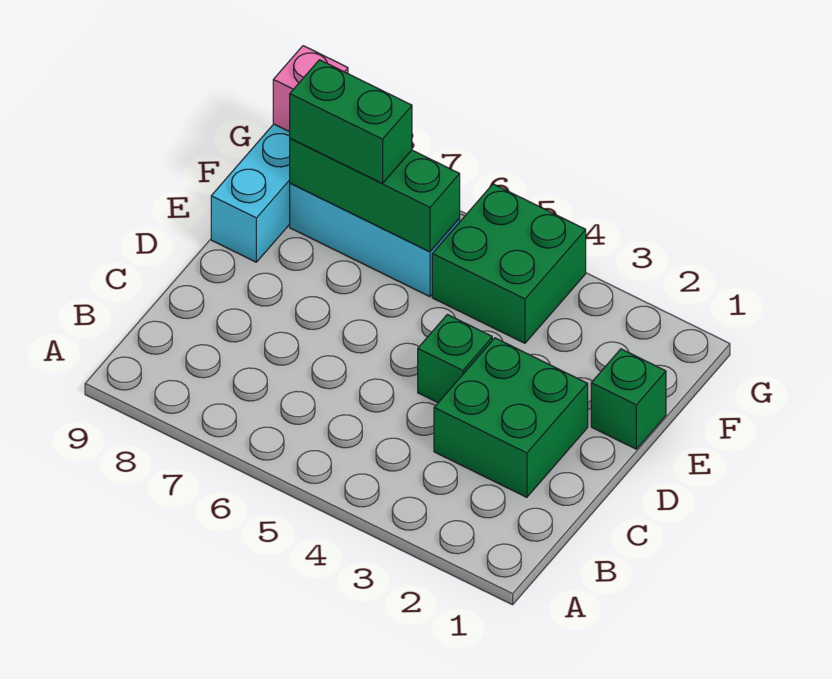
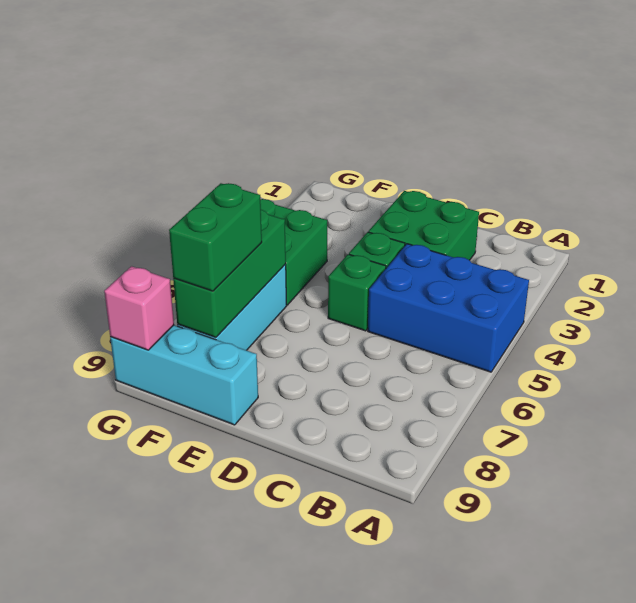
none -> blue 2x3 brick [368,244,529,372]
green 1x1 brick [591,349,666,449] -> green 1x1 brick moved to [328,254,386,331]

